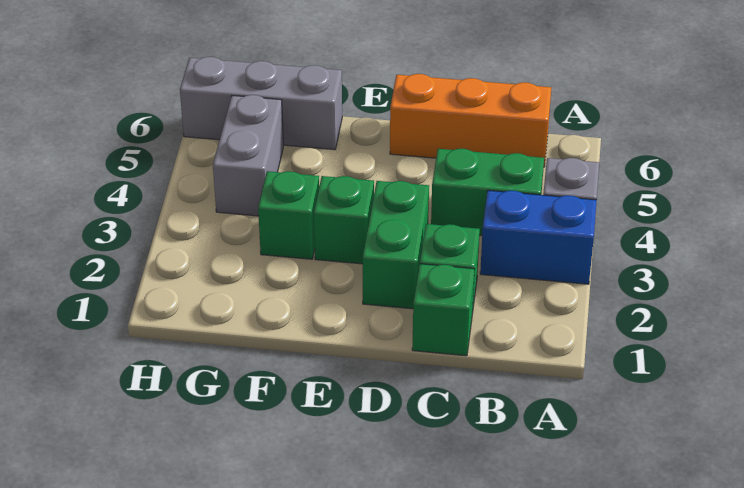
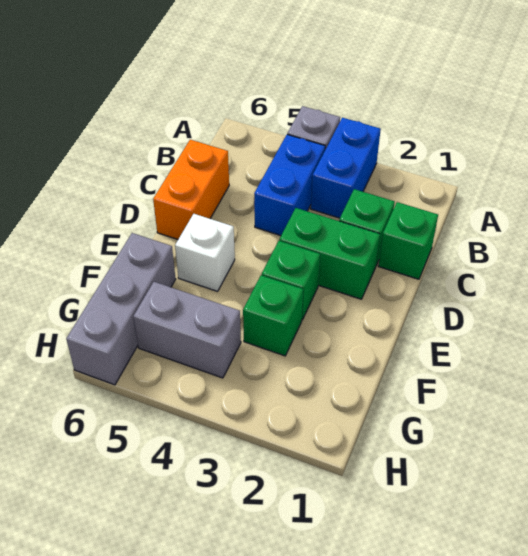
green 1x2 brick [431,149,544,236] -> blue 1x2 brick [254,134,325,236]
orange 1x3 brick [390,74,551,167] -> orange 1x2 brick [153,140,229,239]
none -> white 1x1 brick [175,214,235,291]

